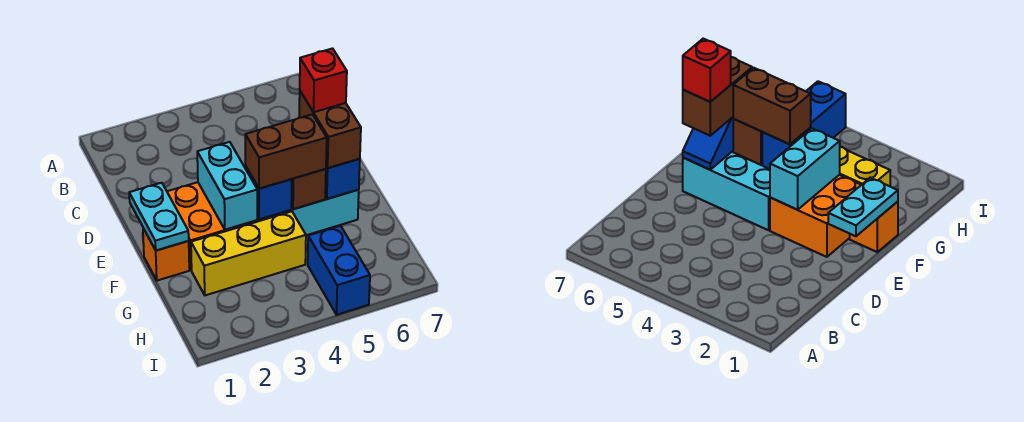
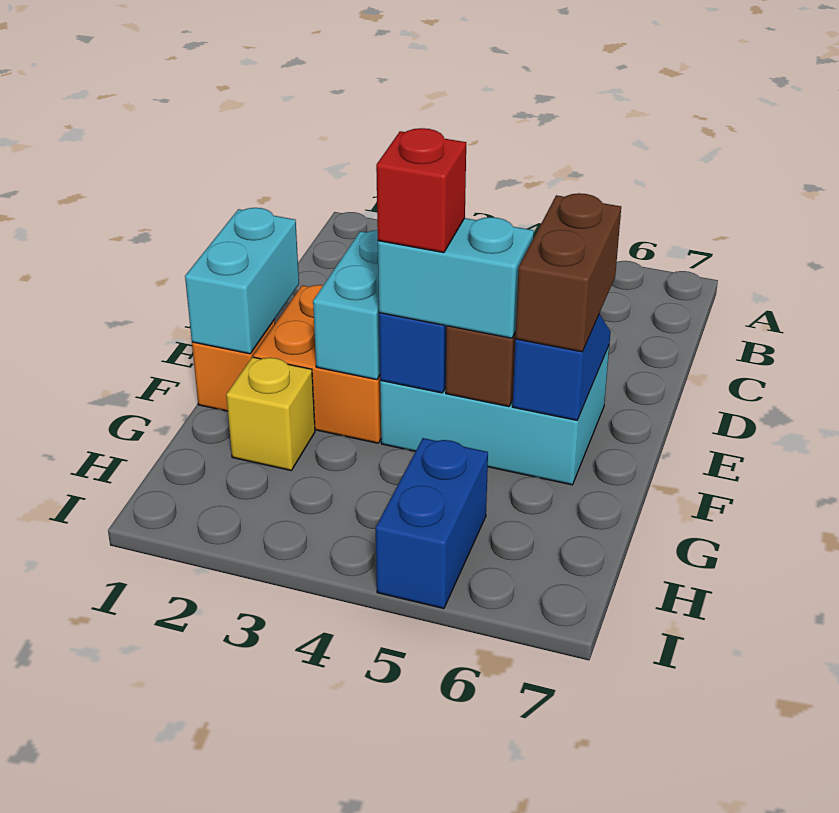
cyan 1x2 plate [129,183,189,251] -> cyan 1x2 brick [185,208,299,354]
red 1x1 brick [300,48,347,112] -> red 1x1 brick moved to [376,128,466,253]
brown 1x2 brick [245,114,327,189] -> cyan 1x2 brick [378,217,534,338]
yellow 1x3 brick [191,211,306,295] -> yellow 1x1 brick [226,357,315,471]

